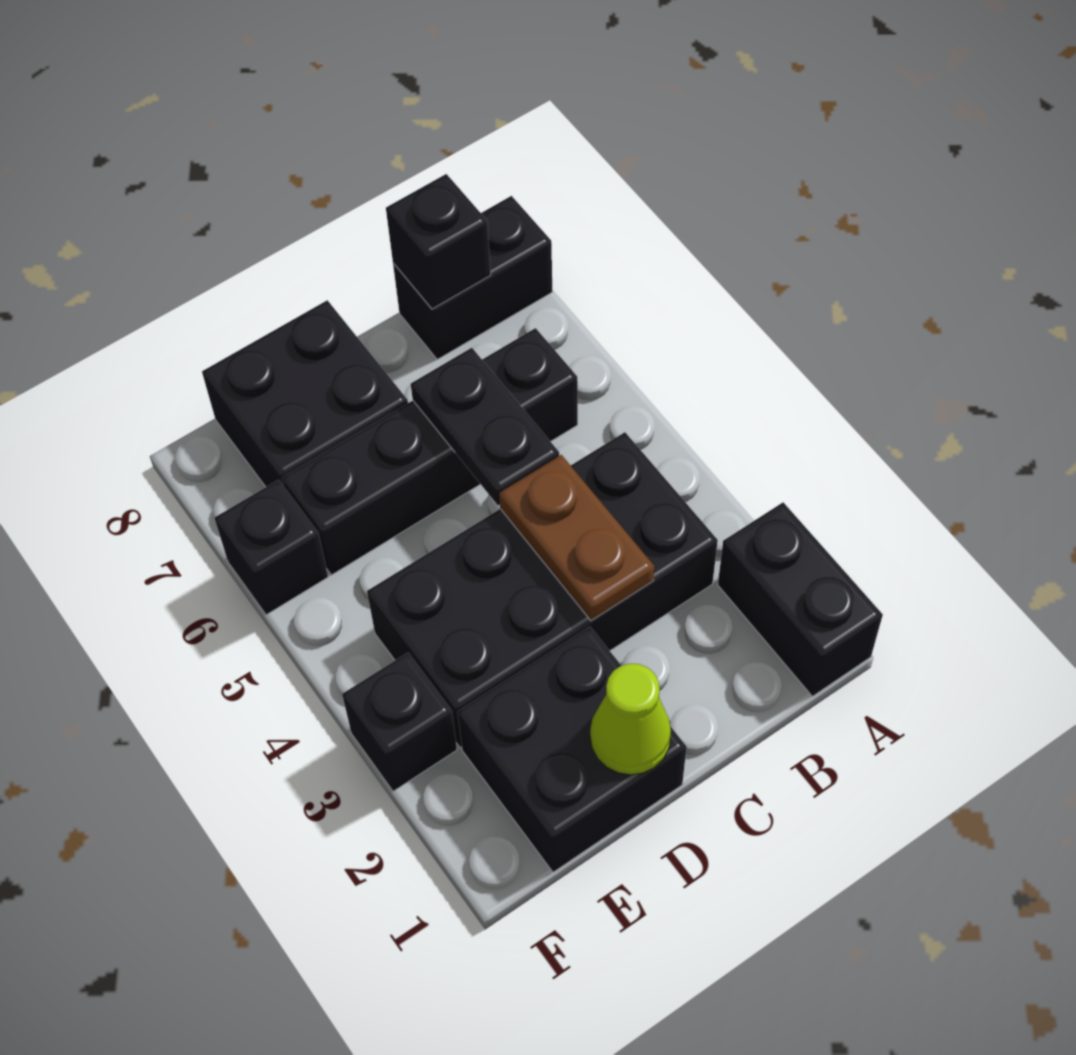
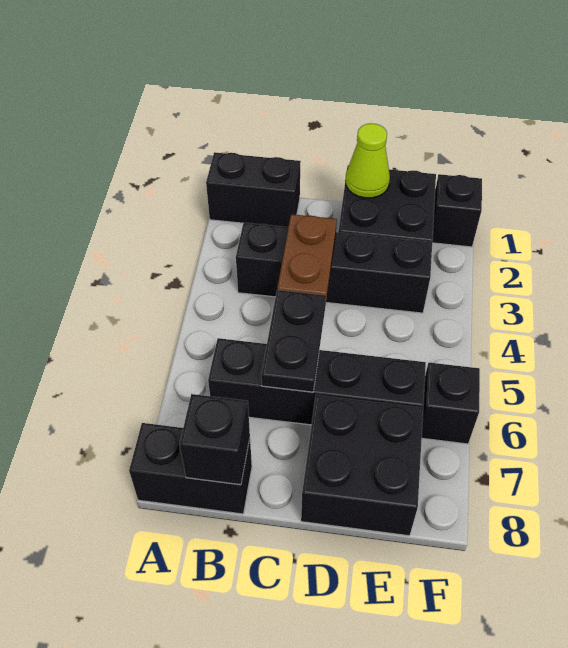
black 1x2 brick [718,502,883,696] -> black 1x2 brick turned to [206,152,301,227]
black 2x4 brick [367,432,718,748] -> black 1x4 brick [236,223,432,313]
black 1x1 brick [342,653,457,791] -> black 1x1 brick moved to [432,174,482,247]

